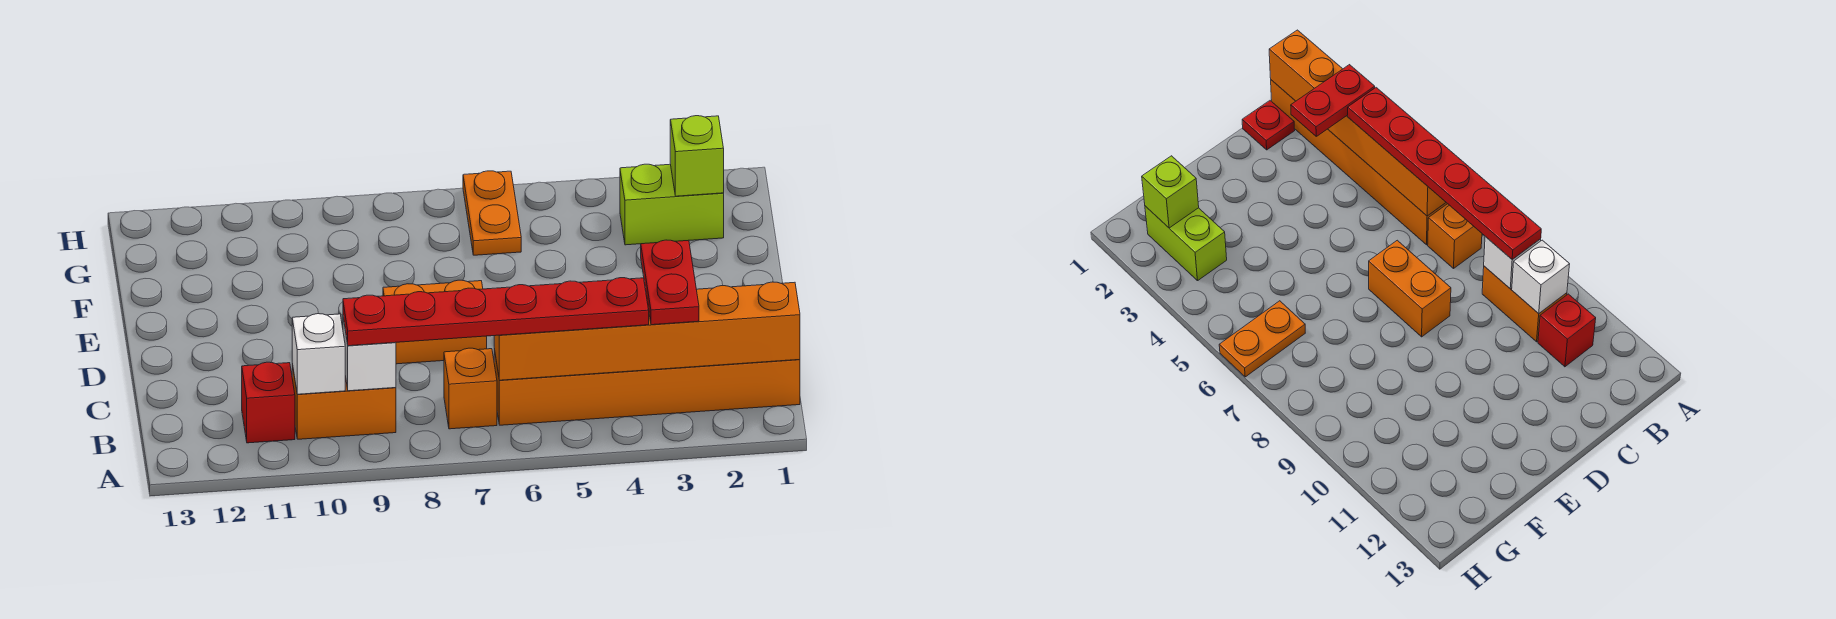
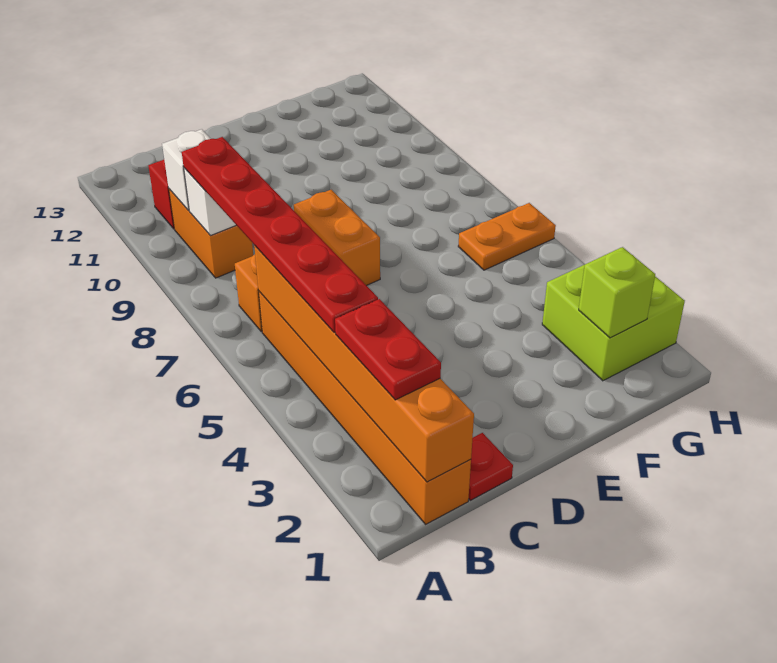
red 1x2 plate [641,240,699,325] -> red 1x2 plate turned to [335,299,441,400]
lime 1x2 brick [620,164,724,245] -> lime 2x2 brick [542,265,685,381]

